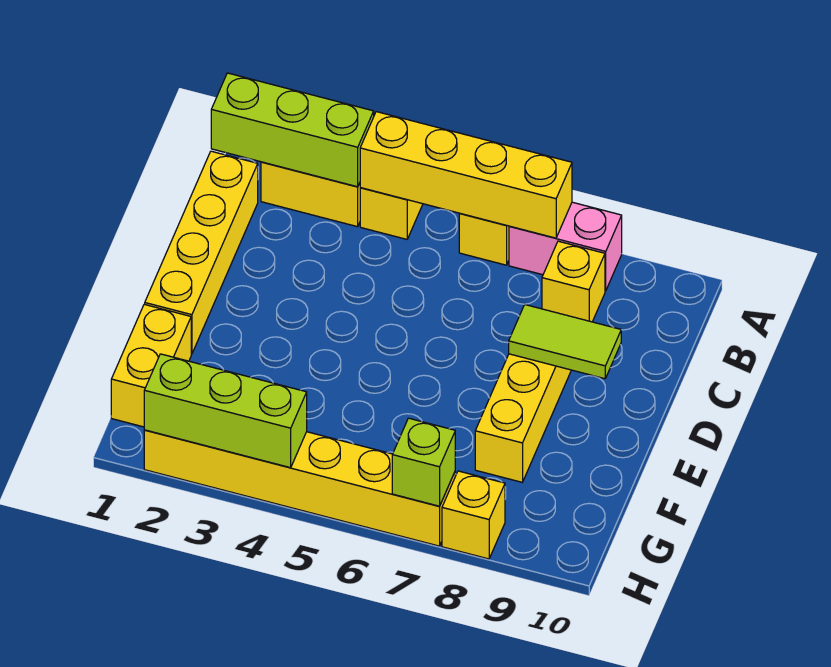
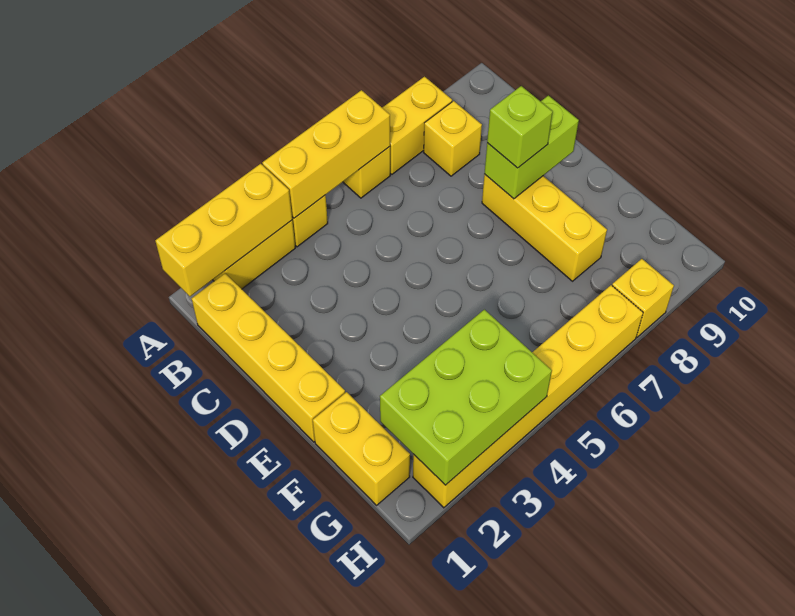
lime 1x3 brick [211,73,374,187] -> yellow 1x3 brick [155,164,292,296]
yellow 1x4 brick [360,112,572,238] -> yellow 1x3 brick [263,90,390,218]
pink 1x2 brick [509,202,622,291] -> yellow 1x2 brick [382,77,452,174]
lime 1x2 tile [509,304,621,379] -> lime 1x2 brick [484,96,579,199]
lime 1x3 brick [144,354,307,468] -> lime 2x3 brick [380,310,552,485]
lime 1x1 brick [392,418,455,506] -> lime 1x1 brick moved to [487,86,553,168]

